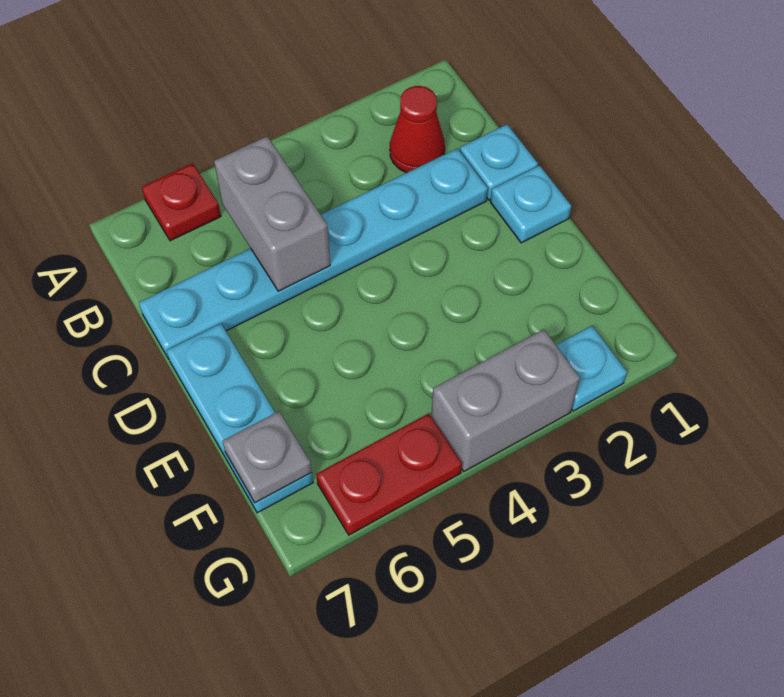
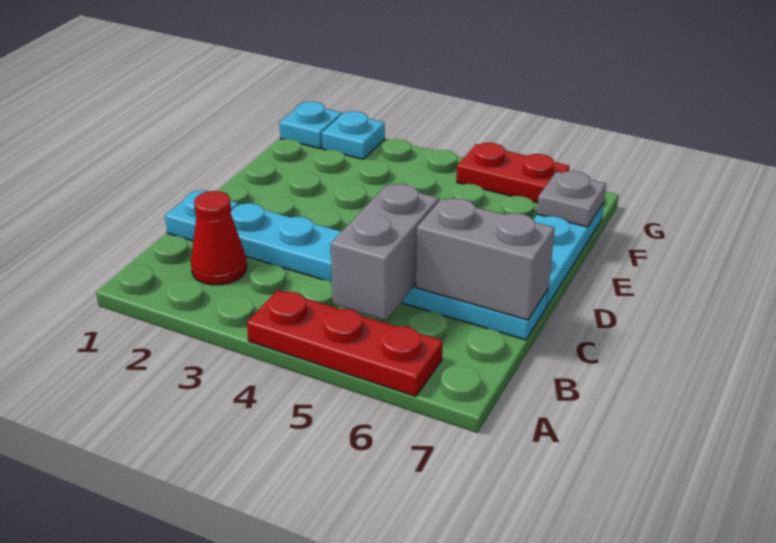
red 1x1 plate [142,163,221,241] -> red 1x3 plate [247,290,443,396]
cyan 1x1 plate [490,165,571,243] -> cyan 1x1 plate moved to [279,102,342,148]
grey 1x2 brick [431,329,580,471] -> grey 1x2 brick moved to [416,198,555,320]

